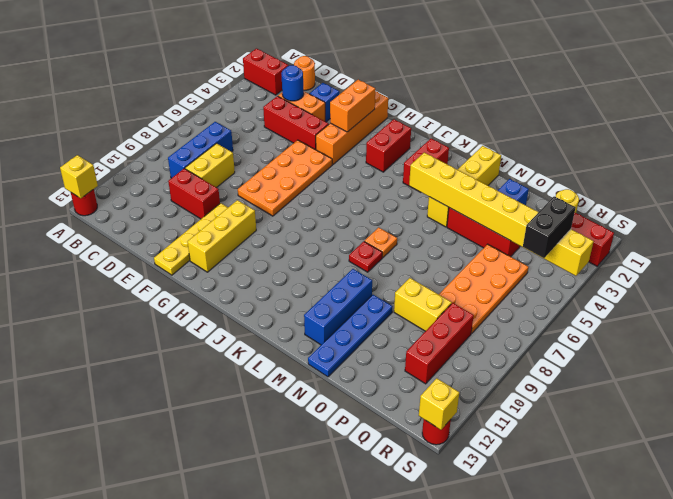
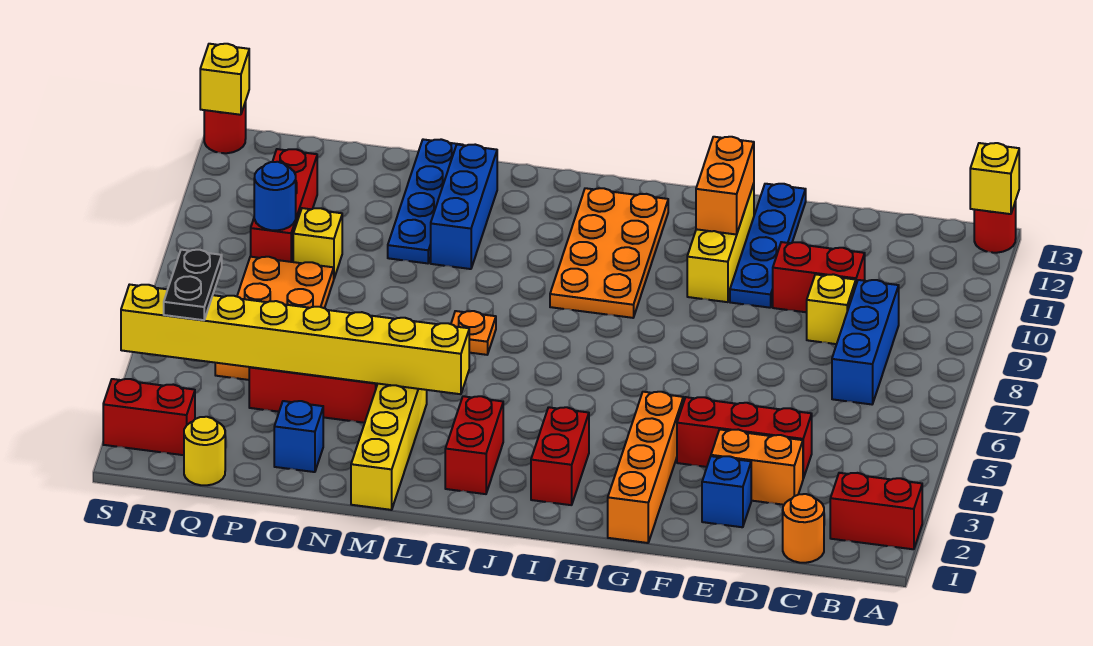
blue 1x1 round brick [281,65,304,101] -> blue 1x1 round brick moved to [254,162,296,230]
yellow 1x2 brick [185,143,235,188] -> yellow 1x1 brick [807,274,856,344]
orange 2x4 plate [238,140,332,216] -> orange 2x4 plate moved to [550,188,668,318]
yellow 1x4 plate [154,203,228,275] -> blue 1x4 plate [730,184,806,308]
orange 1x2 brick [330,80,375,132] -> orange 1x2 brick moved to [696,137,754,235]
red 1x1 plate [349,241,382,272] -> none
yellow 1x2 brick [394,278,452,331] -> yellow 1x1 brick [293,208,342,278]
black 1x2 brick [523,196,576,258] -> black 1x2 plate [164,250,222,320]

